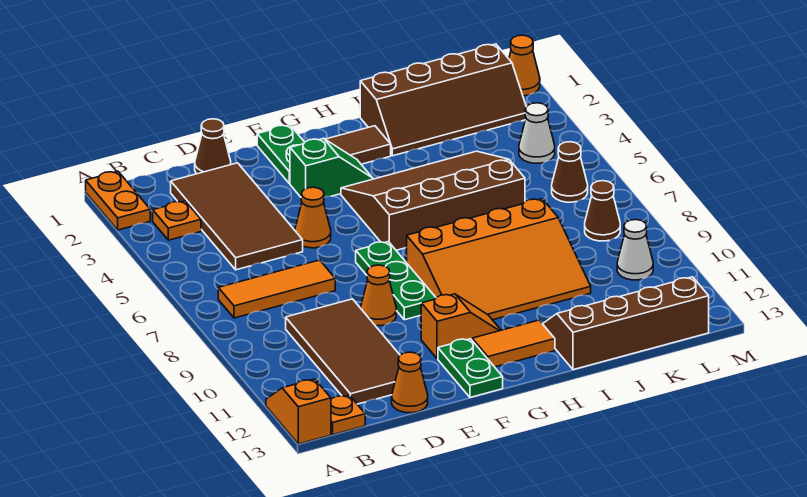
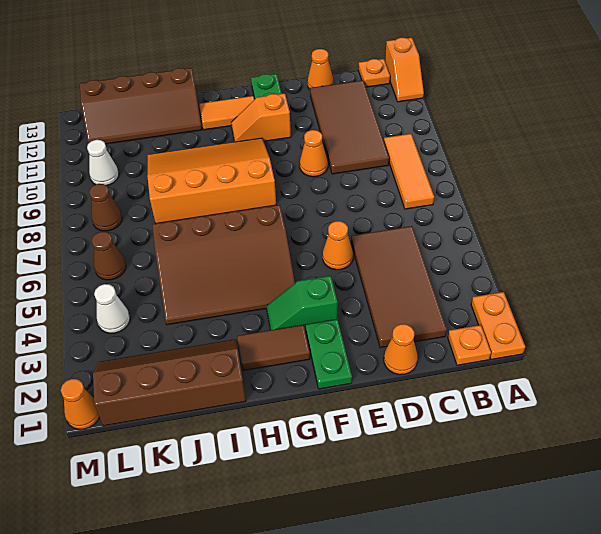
orange 1x1 plate [153,201,201,240] -> orange 1x1 plate moved to [448,325,491,365]
orange 1x3 tile [218,260,335,318] -> orange 1x3 tile turned to [384,134,434,209]
brown 1x1 cone [195,119,231,174] -> orange 1x1 cone [384,324,418,375]
green 1x3 plate [356,242,436,320] -> none

